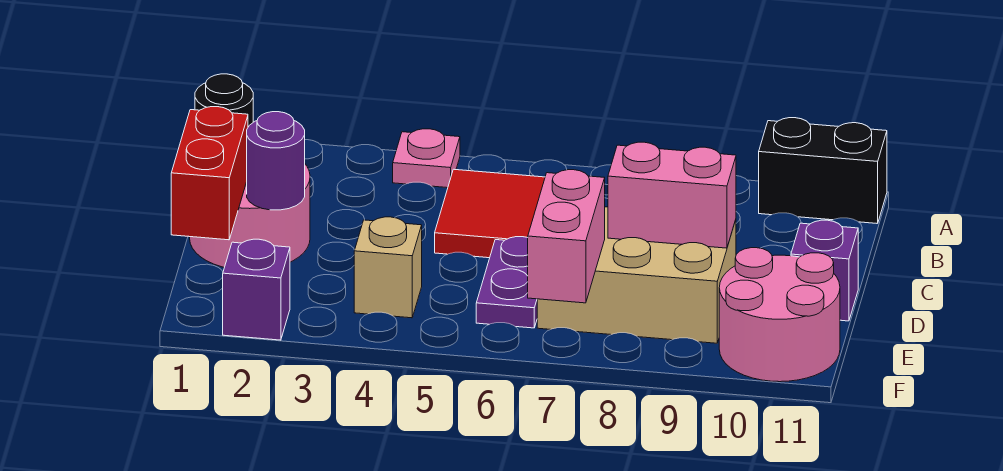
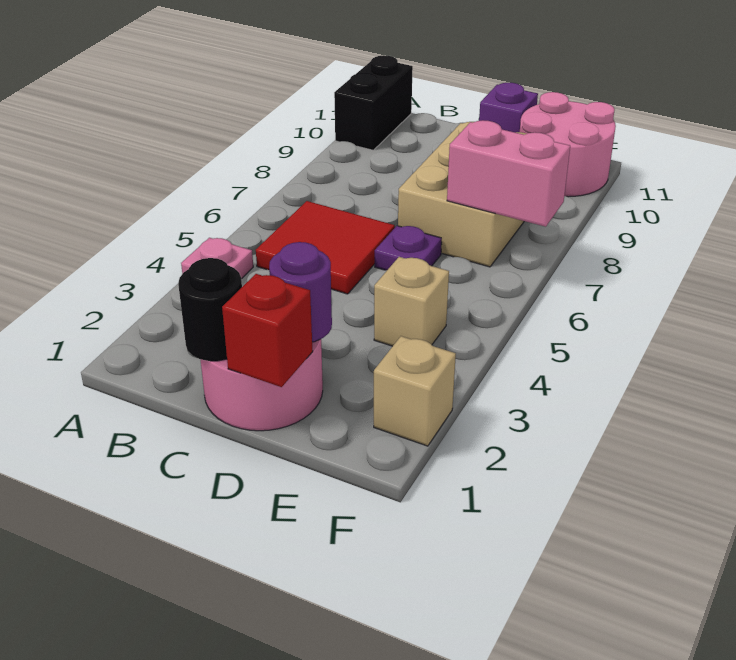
red 1x2 brick [171,107,248,240] -> red 1x1 brick [222,274,313,387]
purple 1x2 plate [476,237,537,328] -> purple 1x1 plate [375,226,442,270]
pink 1x2 brick [608,142,736,248] -> none
purple 1x1 brick [223,239,290,340] -> tan 1x1 brick [374,336,456,446]

